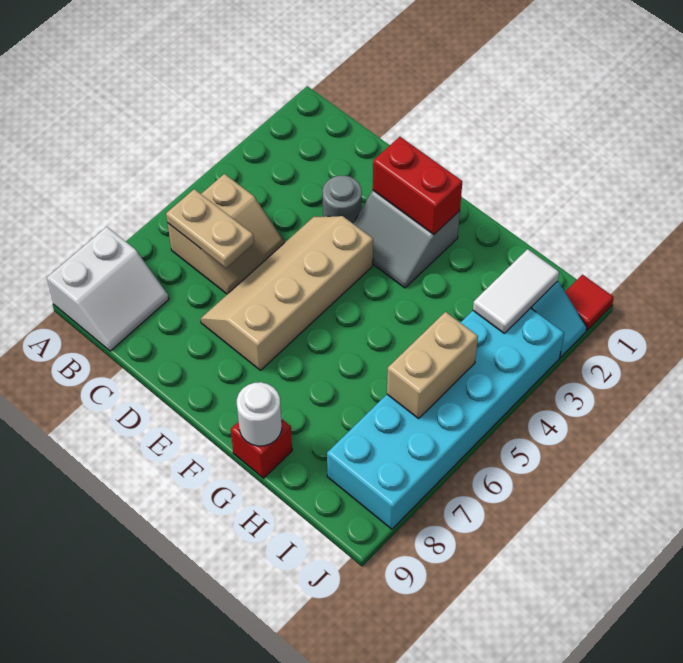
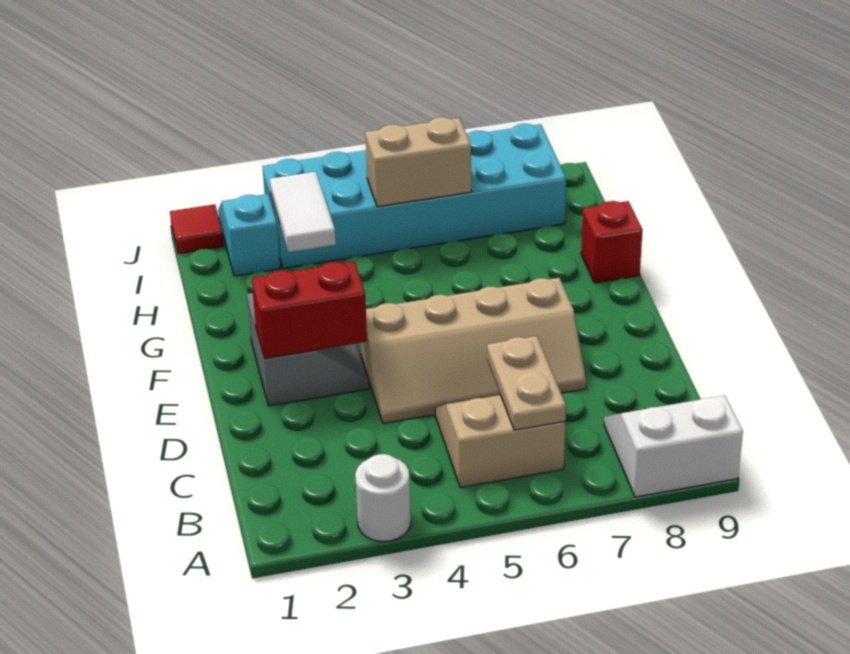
grey 1x1 round brick [322,176,362,223] -> none
red 1x2 brick [373,137,462,234] -> red 1x2 brick turned to [252,261,367,359]
white 1x1 round brick [237,382,282,446] -> white 1x1 round brick moved to [355,454,411,542]
white 1x2 tile [473,249,559,333] -> white 1x2 tile turned to [270,172,336,252]

